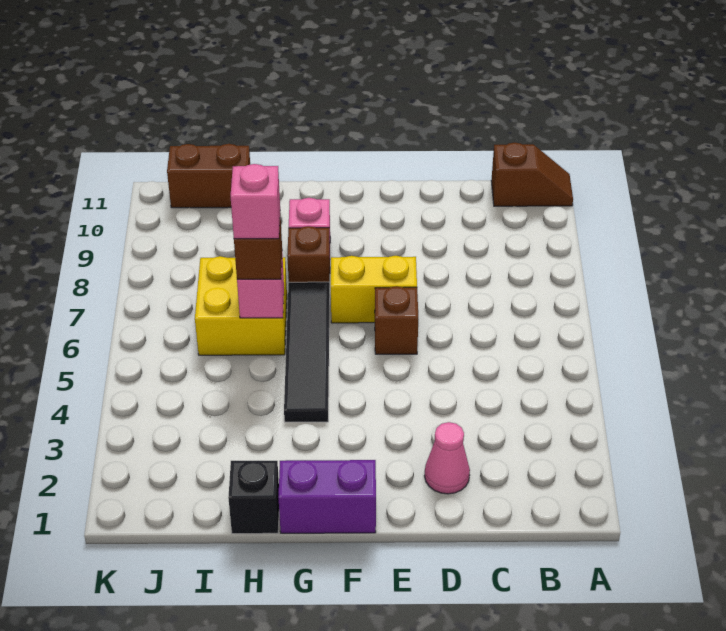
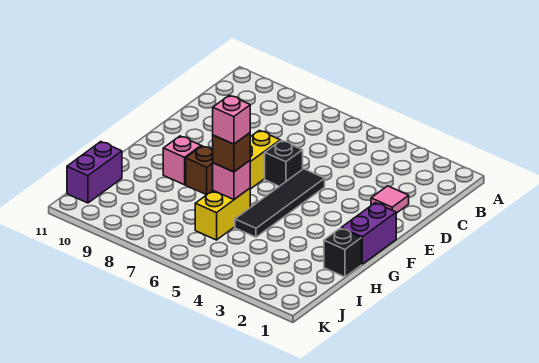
brown 1x2 slope [491,143,573,206] -> none
pink 1x1 cone [425,422,470,494] -> pink 1x1 tile [371,186,409,213]
brown 1x1 brick [375,286,418,354] -> black 1x1 brick [265,140,303,186]
black 1x4 tile [284,282,330,422] -> black 1x4 tile turned to [235,169,325,237]
yellow 2x2 brick [195,256,287,355] -> yellow 1x2 brick [195,188,250,240]
brown 1x2 brick [167,144,250,208] -> purple 1x2 brick [67,142,122,203]

